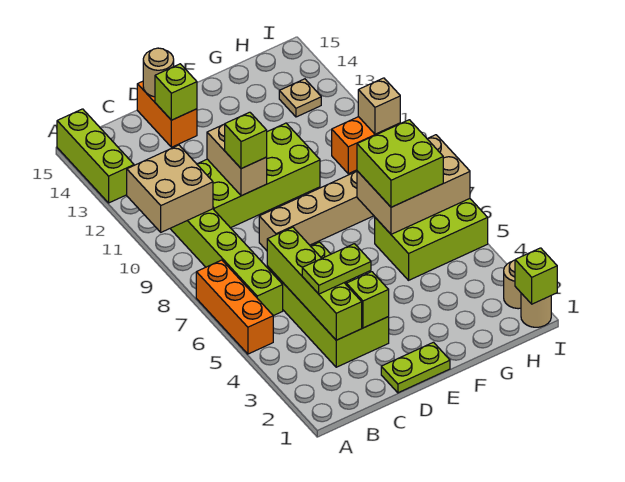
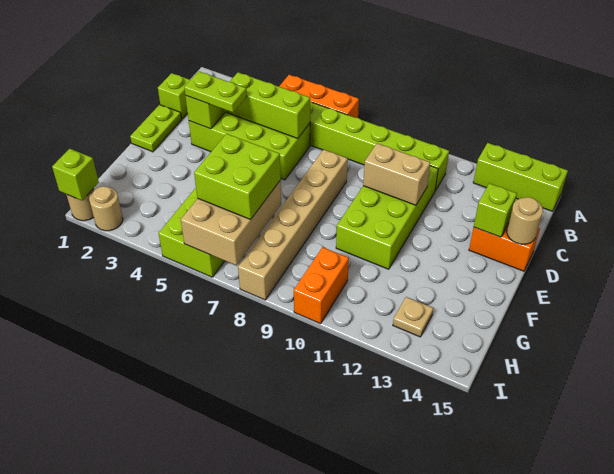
tan 2x2 brick [127,145,213,232] -> none
lime 1x4 brick [267,227,362,340] -> lime 1x3 brick [226,72,310,138]
lime 1x2 plate [302,244,371,294] -> lime 1x2 plate turned to [184,71,247,112]
lime 1x1 brick [225,112,267,169] -> lime 1x1 brick moved to [158,73,190,119]
tan 1x1 brick [358,78,400,134] -> none

